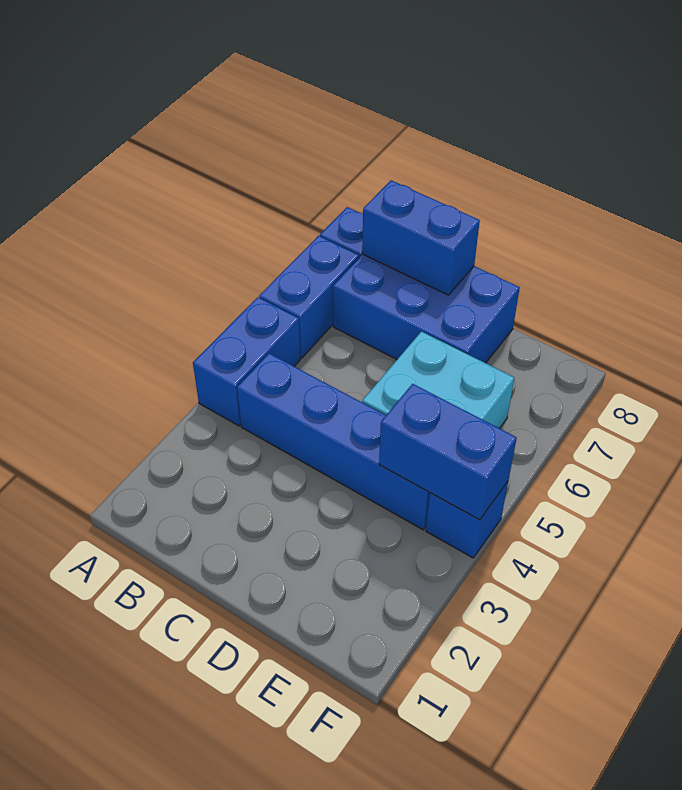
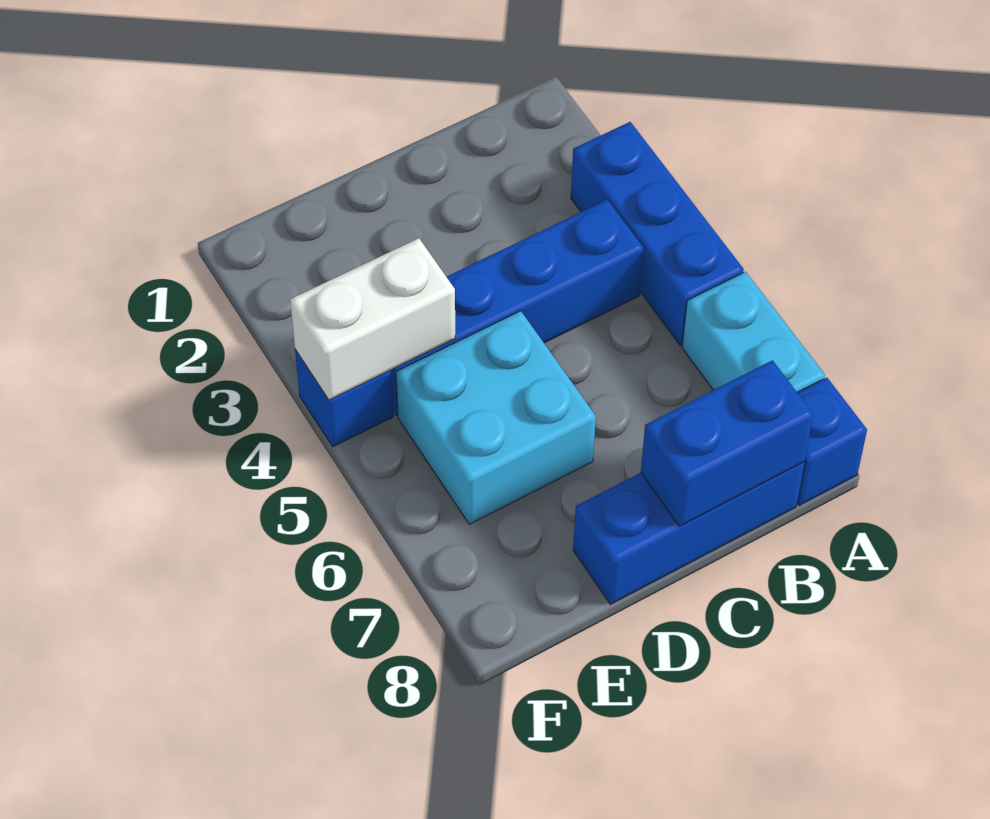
blue 1x2 brick [193,297,301,426] -> blue 1x3 brick [571,122,744,345]
blue 1x2 brick [259,236,359,358] -> cyan 1x2 brick [682,272,825,393]
blue 2x3 brick [333,254,520,363] -> blue 1x3 brick [573,462,804,604]
blue 1x2 brick [379,384,517,520] -> white 1x2 brick [290,238,455,400]

